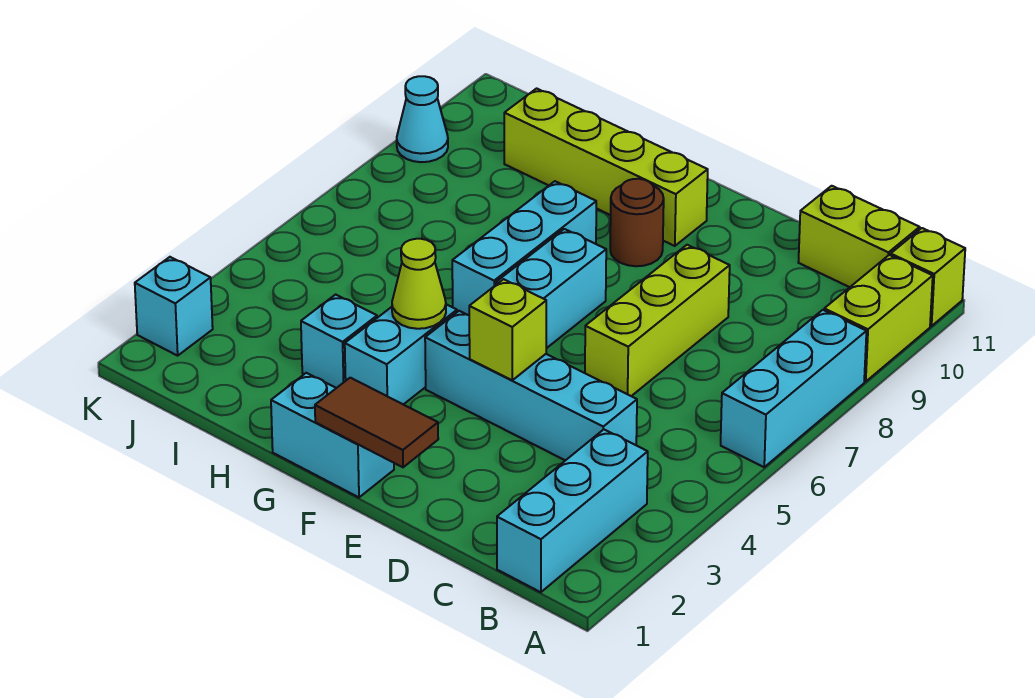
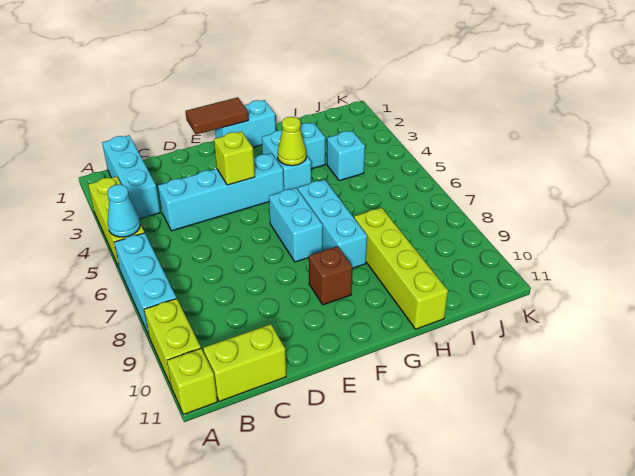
lime 1x3 brick [585,245,730,396] -> lime 1x3 brick moved to [88,176,144,267]
brown 1x1 round brick [610,179,664,266] -> brown 1x1 brick [309,246,352,305]
lime 1x4 brick [504,88,708,246] -> lime 1x4 brick turned to [354,208,448,329]
cyan 1x1 brick [135,257,213,356] -> cyan 1x1 brick moved to [327,131,365,181]
cyan 1x1 cone [397,76,448,162] -> cyan 1x1 cone moved to [107,184,140,237]

